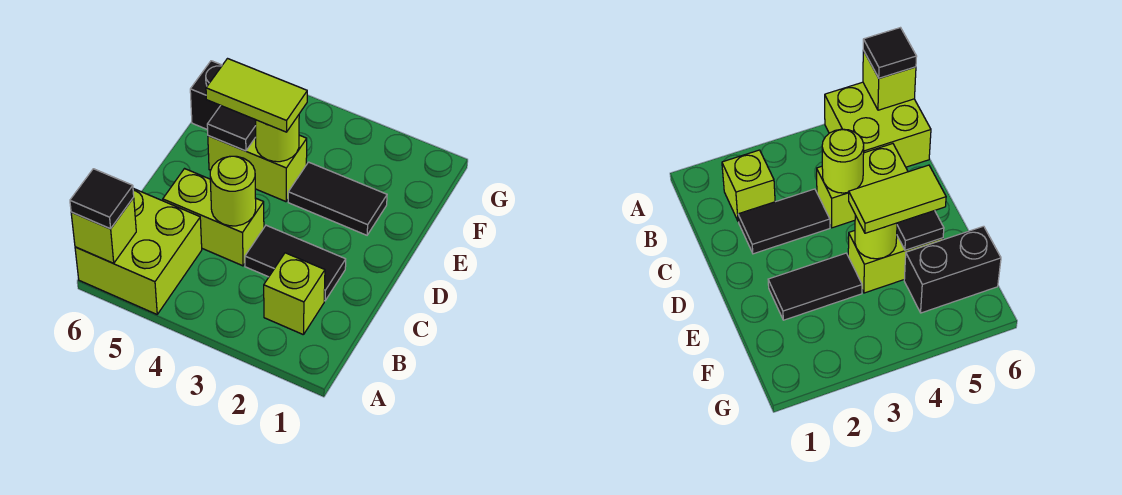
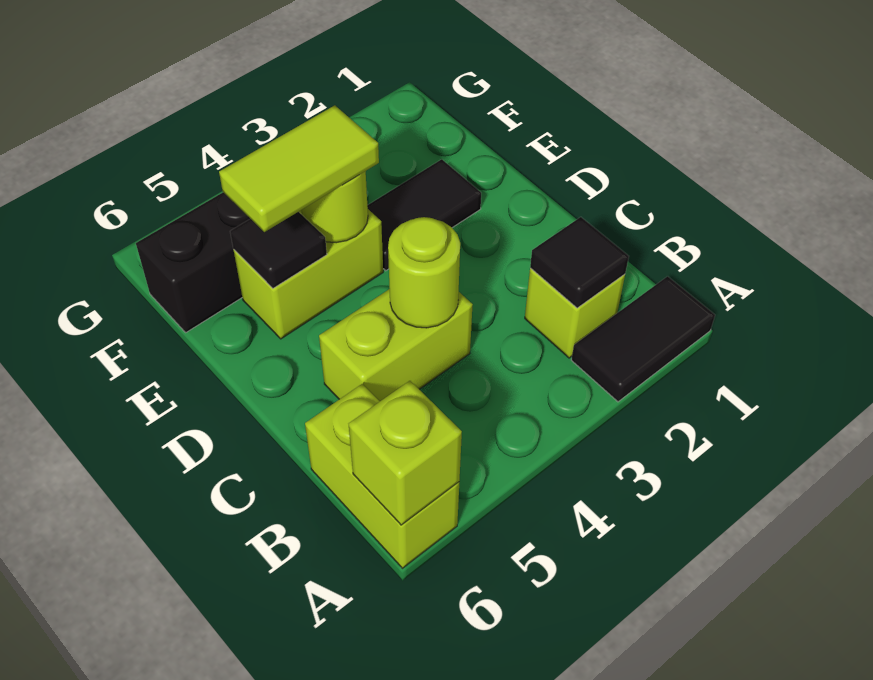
lime 2x2 brick [75,188,202,314] -> lime 1x2 brick [305,384,459,568]
black 1x1 tile [70,169,134,229] -> black 1x1 tile moved to [530,217,629,308]
black 1x2 tile [245,225,346,301] -> black 1x2 tile moved to [572,276,715,402]

